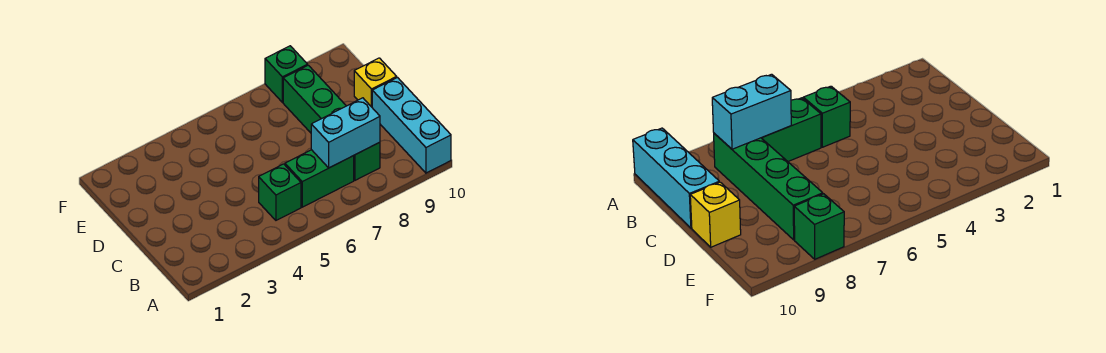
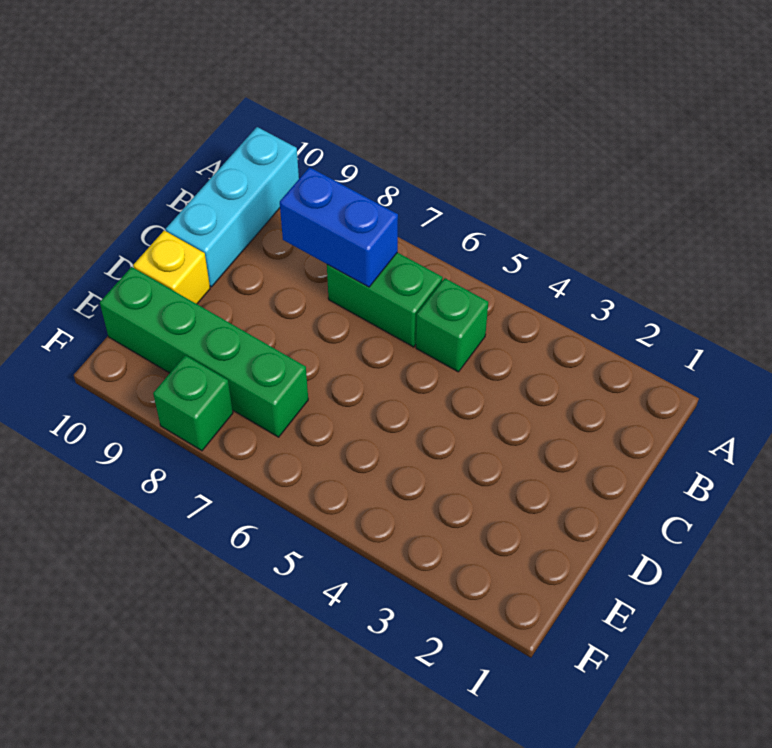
cyan 1x2 brick [311,98,380,168] -> blue 1x2 brick [280,167,398,287]
green 1x4 brick [283,65,380,180] -> green 1x4 brick turned to [100,267,308,437]

